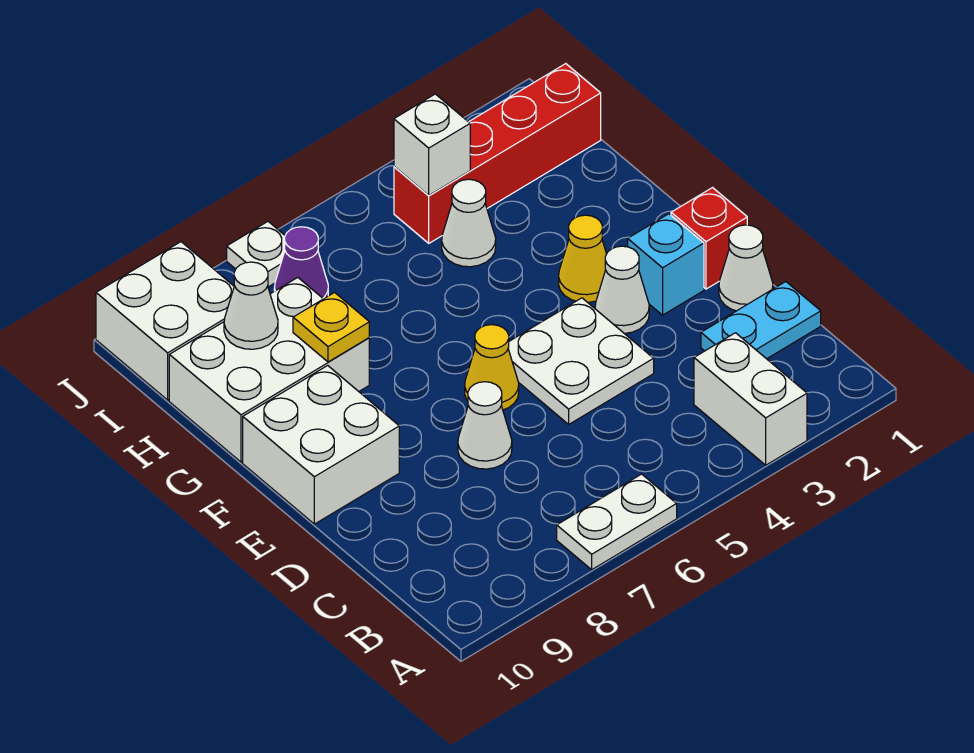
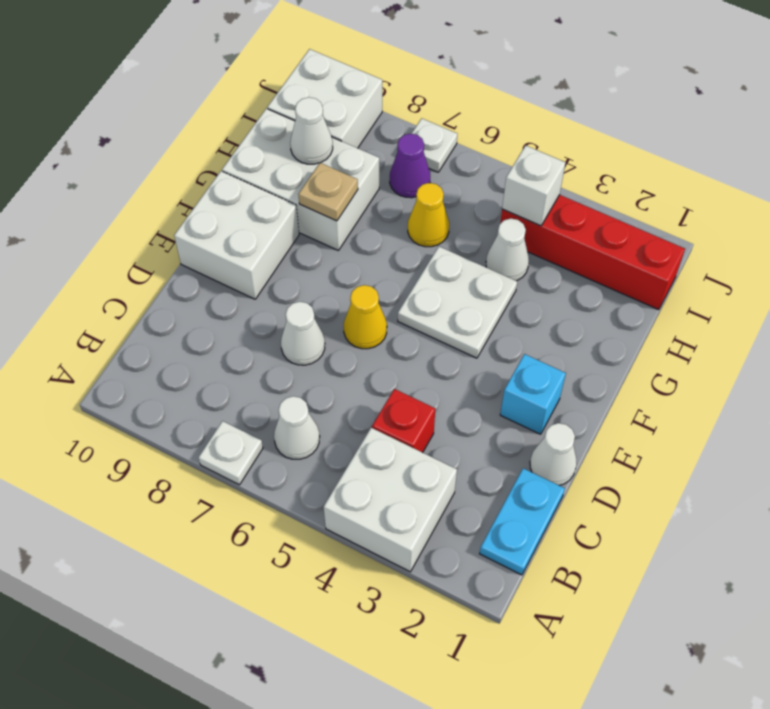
white 1x2 brick [694,333,807,465] -> white 2x2 brick [324,428,457,572]
white 1x2 plate [557,474,677,570] -> white 1x1 plate [198,421,263,485]
cyan 1x2 plate [701,282,821,359] -> cyan 1x2 plate turned to [480,468,565,575]
white 2x2 plate [508,298,654,424] -> white 2x2 plate moved to [398,247,517,358]
red 1x1 brick [671,188,747,289] -> red 1x1 brick moved to [372,389,435,453]
white 1x1 cone [595,246,649,334] -> white 1x1 cone moved to [274,396,320,459]
yellow 1x1 cone [559,215,606,302] -> yellow 1x1 cone moved to [408,183,449,247]
yellow 1x1 plate [293,293,369,362] -> tan 1x1 plate [298,163,358,221]

